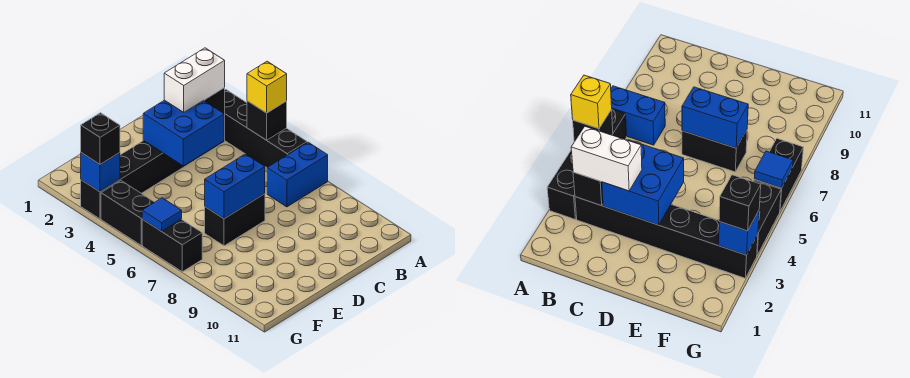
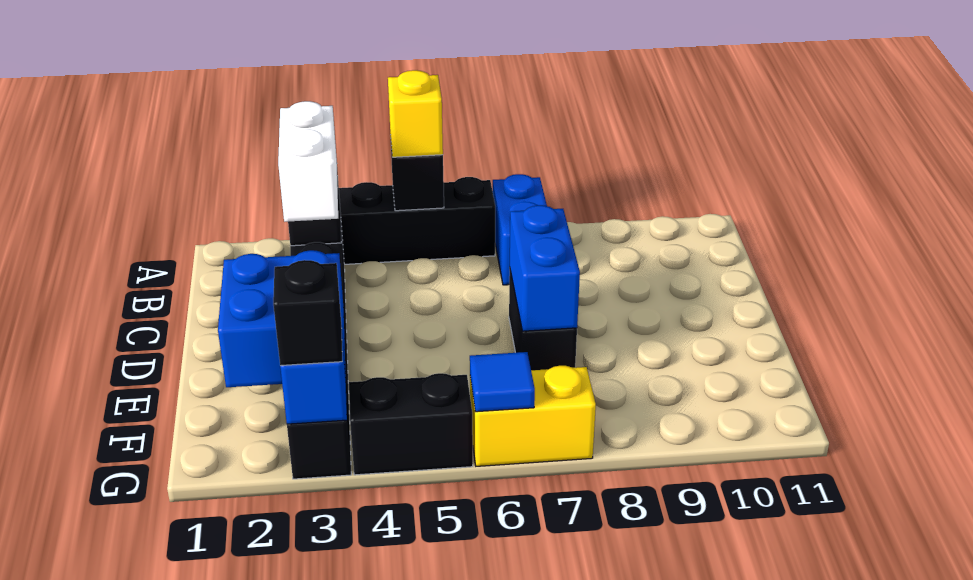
blue 2x2 brick [143,100,224,166] -> blue 2x2 brick moved to [218,250,346,387]
black 1x2 brick [142,219,202,272] -> yellow 1x2 brick [470,366,596,466]

